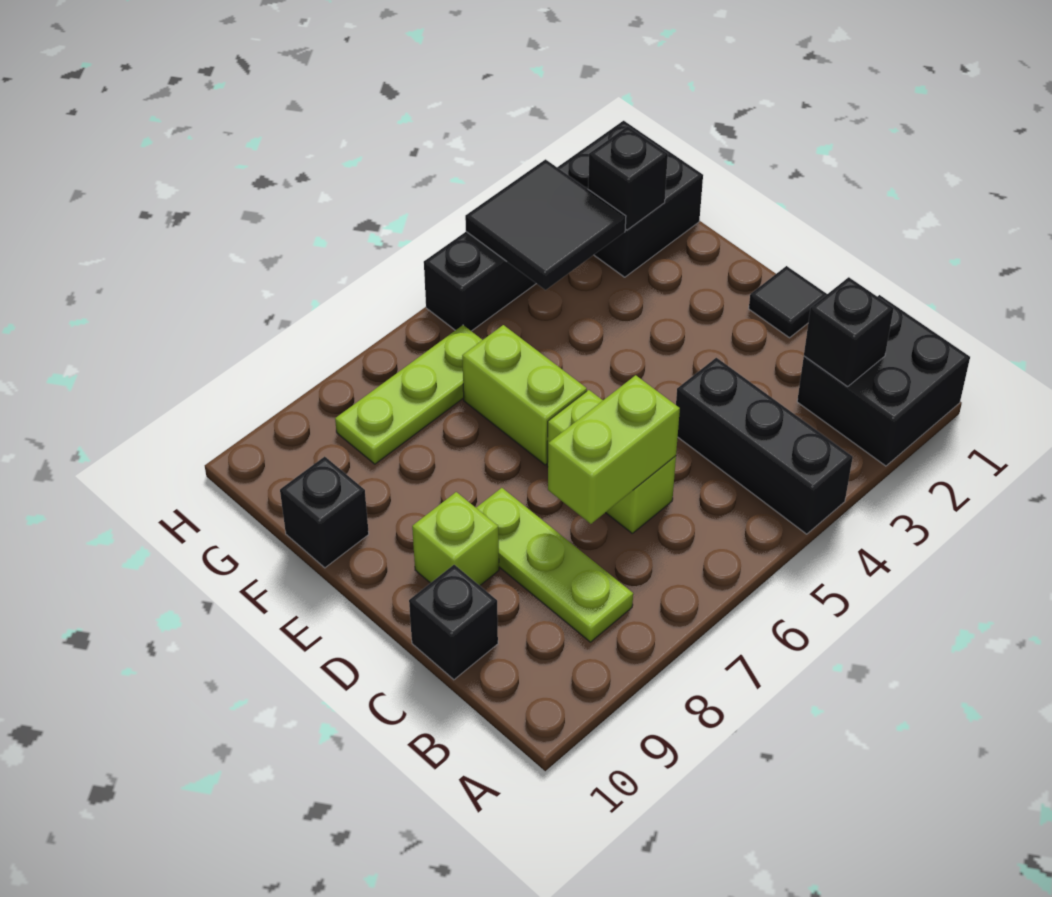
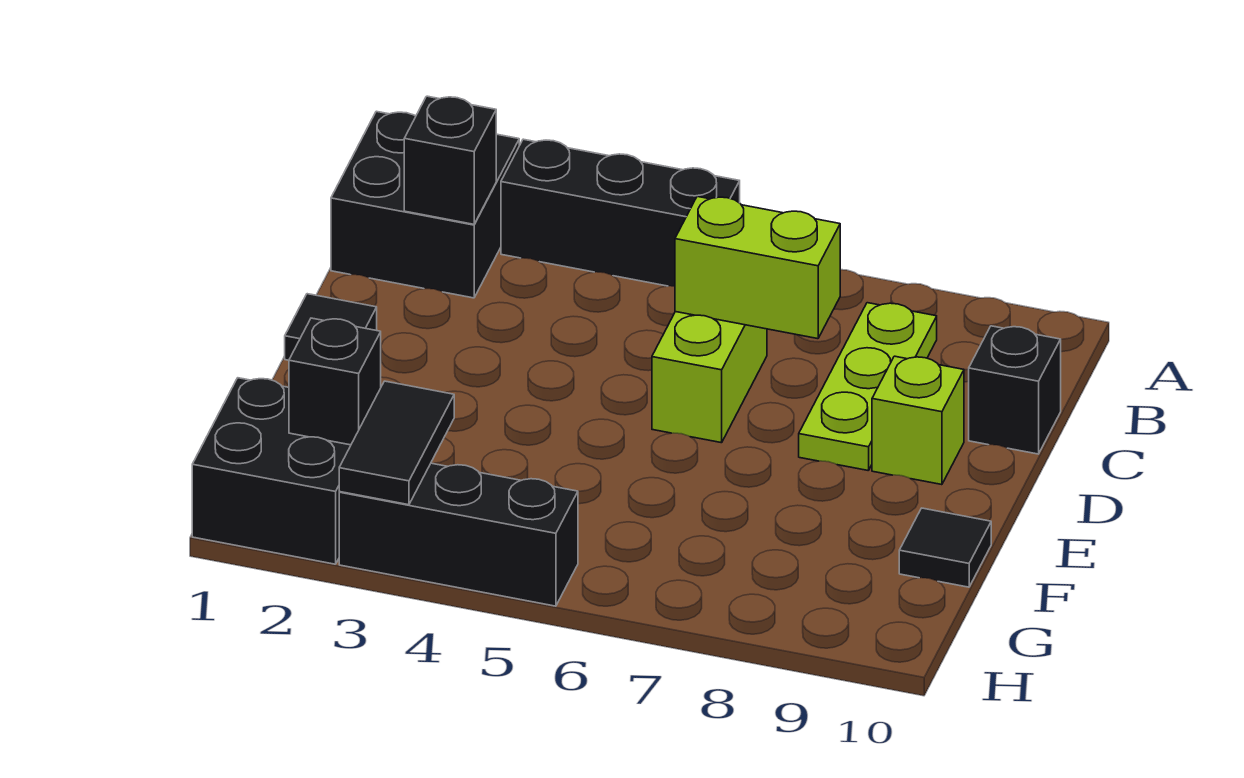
black 1x3 brick [676,358,853,534] -> black 1x3 brick turned to [501,139,740,286]
lime 1x2 brick [462,325,587,465] -> none
black 1x1 brick [280,457,369,568] -> black 1x1 tile [899,508,991,587]
black 2x2 tile [465,159,626,290] -> black 1x2 tile [339,381,454,505]
lime 1x3 plate [335,325,482,464] -> none

